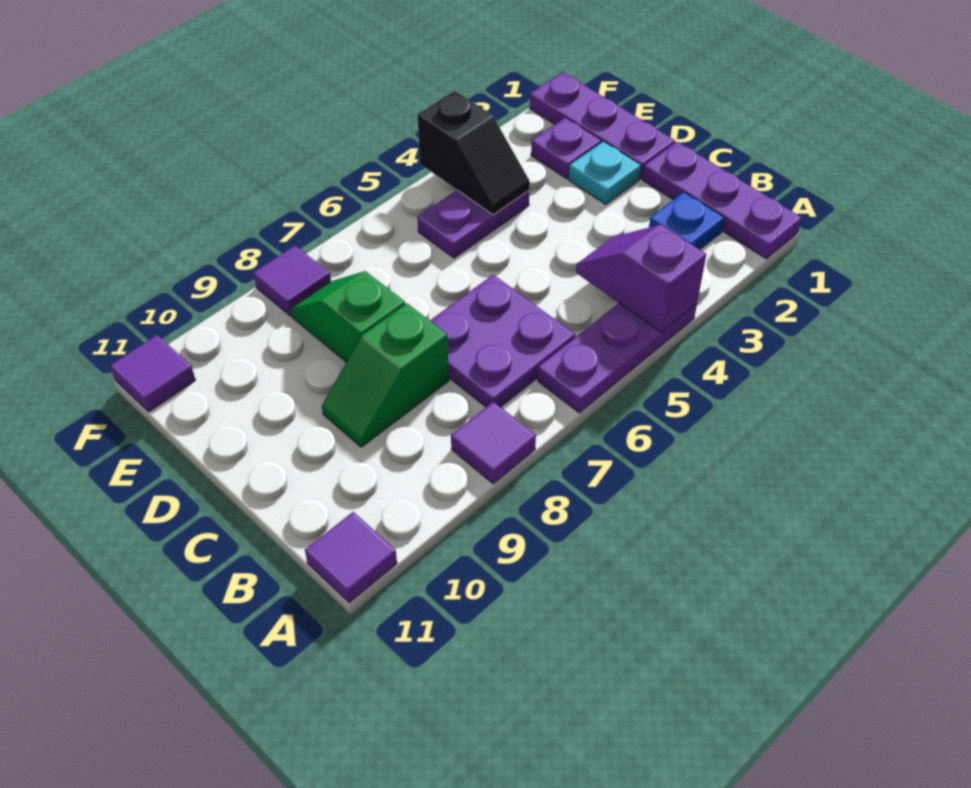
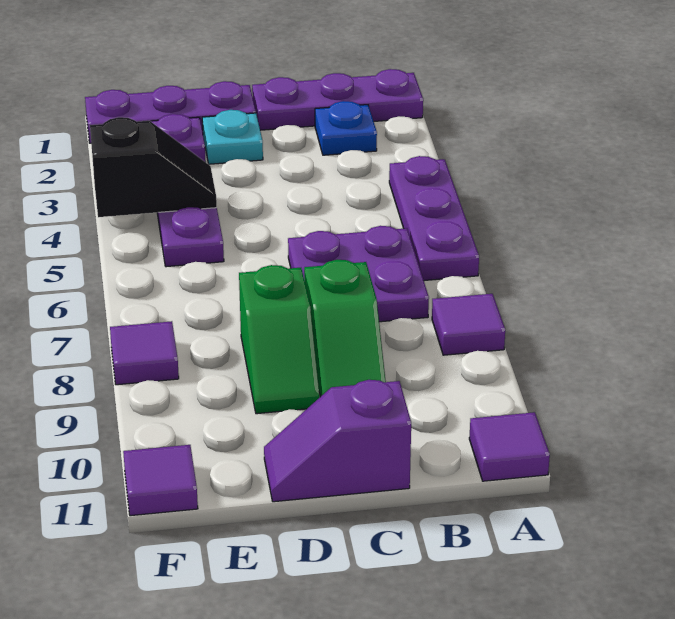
purple 1x2 slope [576,225,706,332] -> purple 1x2 slope moved to [264,380,411,502]
green 1x2 slope [291,271,405,362] -> green 1x2 slope turned to [239,265,320,414]

